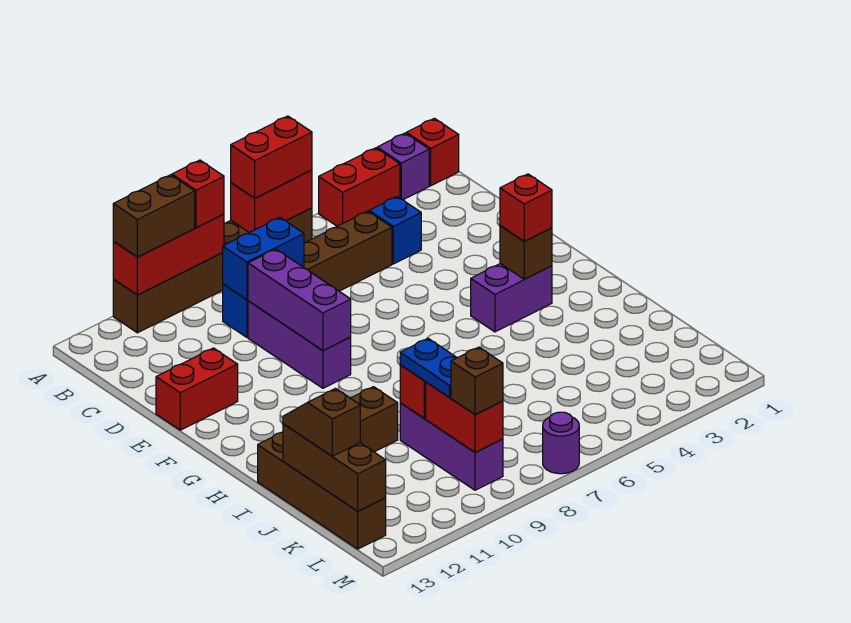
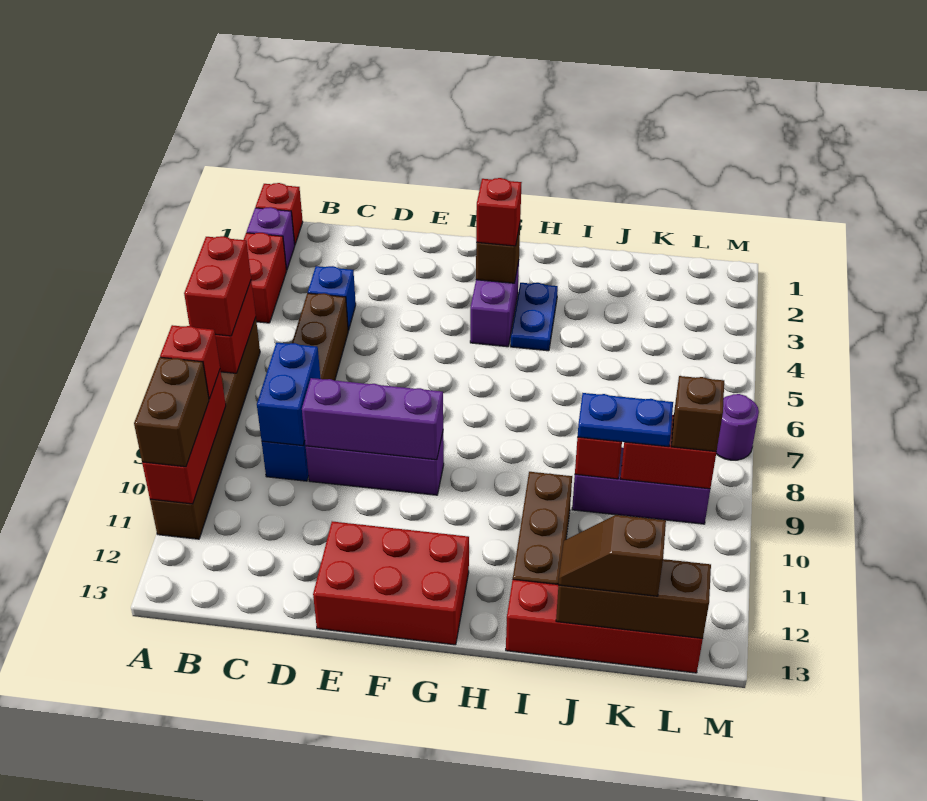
red 1x2 brick [156,348,238,430] -> red 2x3 brick [313,521,469,645]
none -> blue 1x2 plate [511,283,558,351]
brown 1x4 brick [258,432,386,549] -> red 1x4 brick [506,579,703,673]

